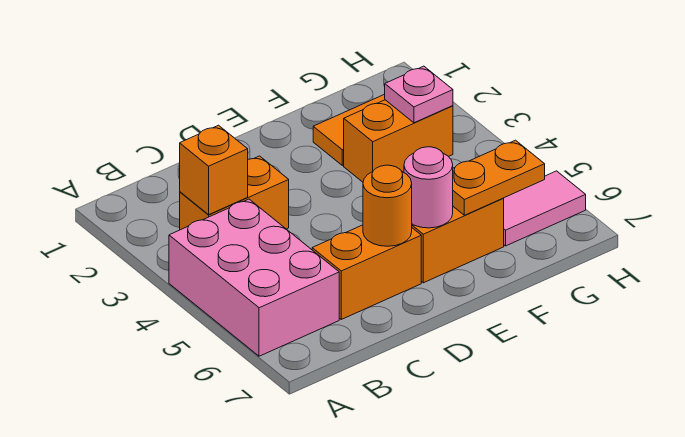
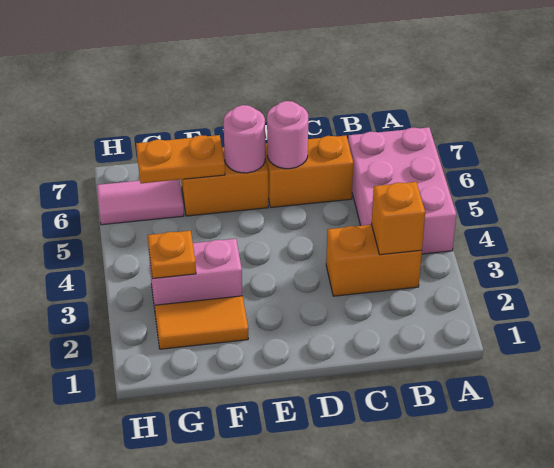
orange 1x1 round brick [363,165,412,246] -> pink 1x1 round brick [267,101,308,169]
orange 1x2 brick [344,100,453,182] -> pink 1x2 brick [149,239,242,308]
pink 1x1 plate [385,66,453,123] -> orange 1x1 plate [148,231,196,279]

